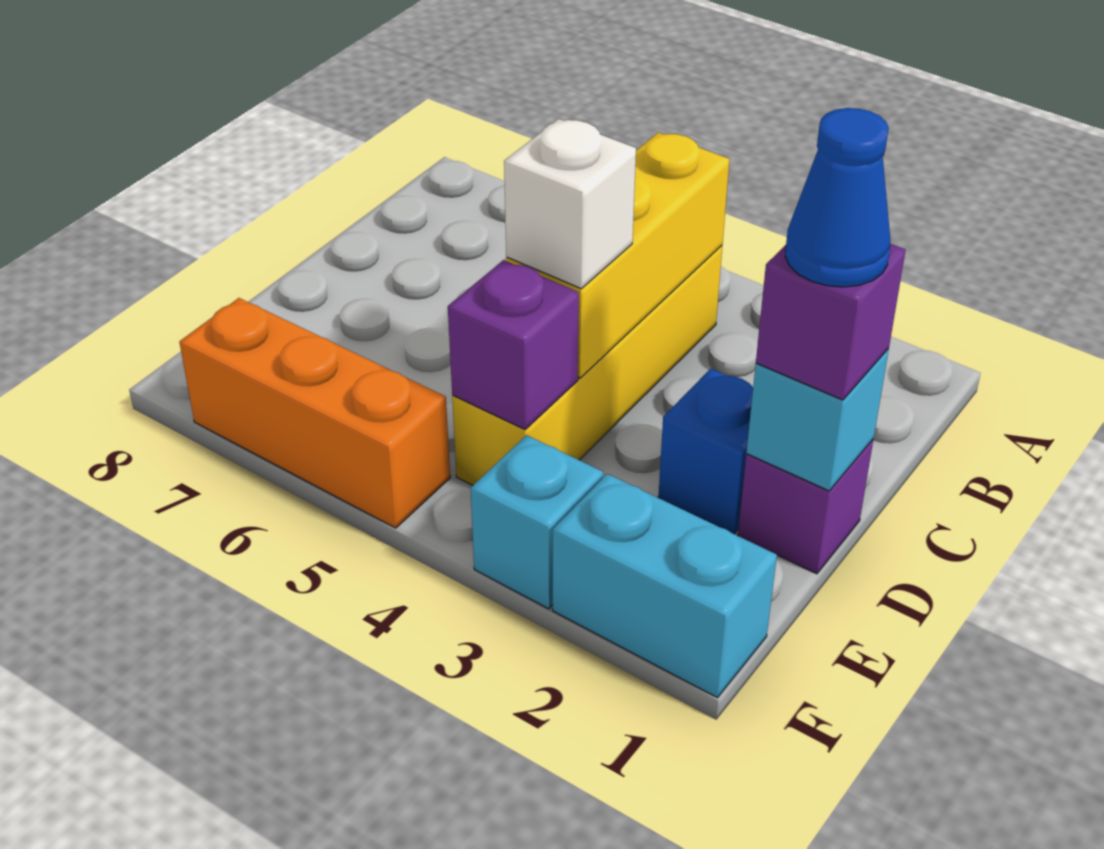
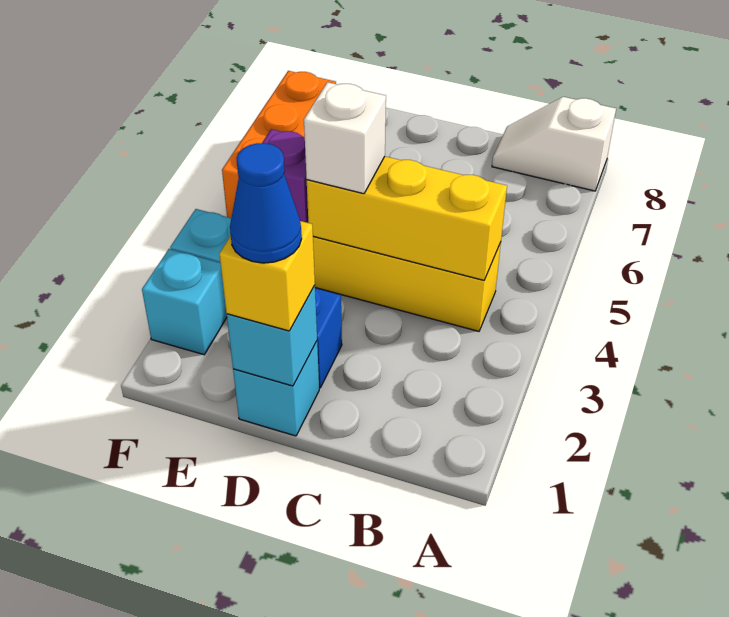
none -> white 1x2 slope [492,97,616,191]
purple 1x1 brick [738,440,873,574] -> cyan 1x1 brick [233,341,319,436]
purple 1x1 brick [756,244,906,400] -> yellow 1x1 brick [220,221,315,331]
cyan 1x2 brick [553,474,777,698] -> cyan 1x1 brick [142,249,227,355]

